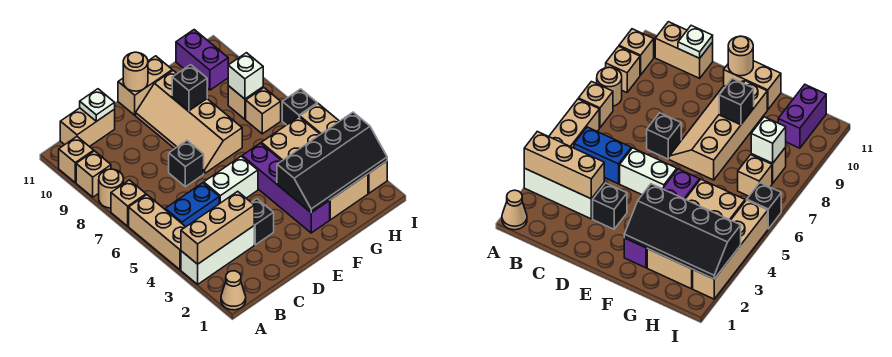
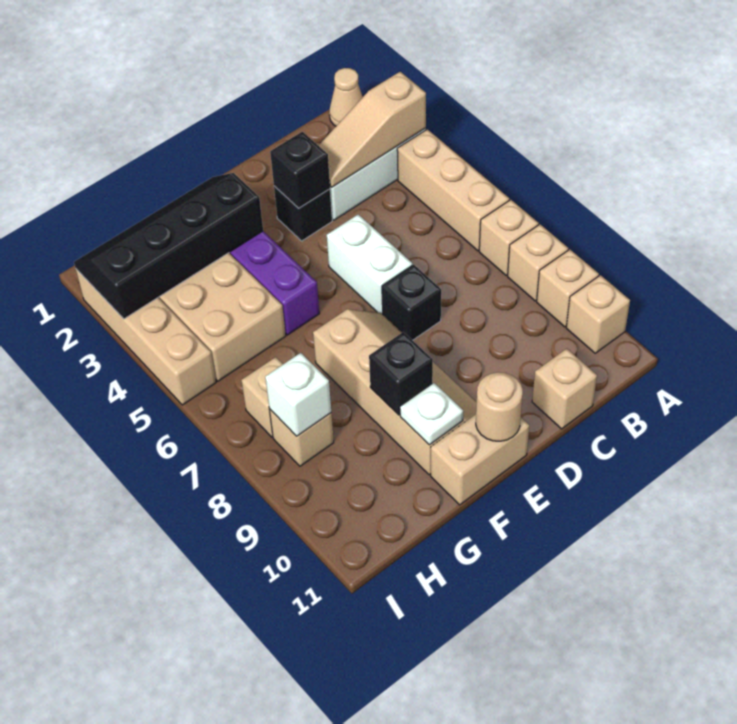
tan 1x3 brick [181,191,254,264] -> tan 1x3 slope [318,72,426,187]
tan 1x1 round brick [99,169,123,208] -> tan 1x1 brick [508,224,568,301]
blue 1x2 brick [165,183,219,227] -> none
tan 1x2 brick [60,108,115,147] -> tan 1x1 brick [532,349,597,429]
white 1x1 plate [80,89,115,121] -> white 1x1 plate moved to [400,383,463,445]
white 1x2 brick [204,156,258,204] -> white 1x2 brick turned to [327,214,412,314]
purple 1x2 brick [176,30,228,90] -> none
black 1x1 brick [282,89,317,125] -> black 1x1 brick moved to [270,132,330,208]

